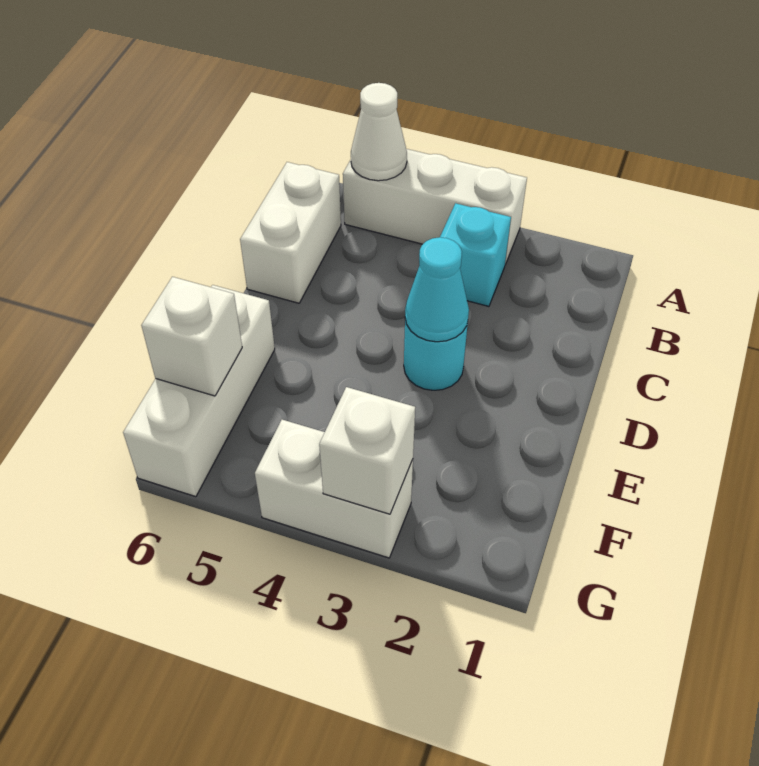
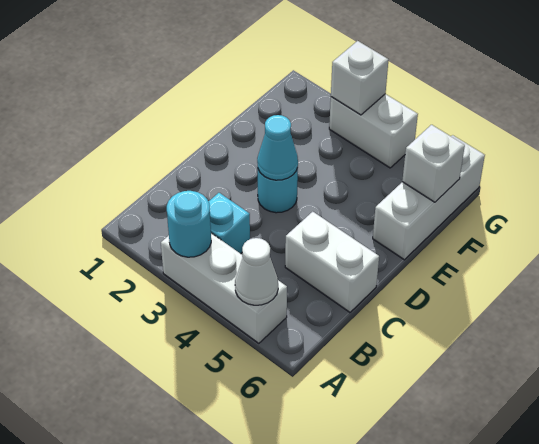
none -> cyan 1x1 round brick [167,191,211,257]
white 1x2 brick [240,162,341,303] -> white 1x2 brick turned to [285,212,379,312]

